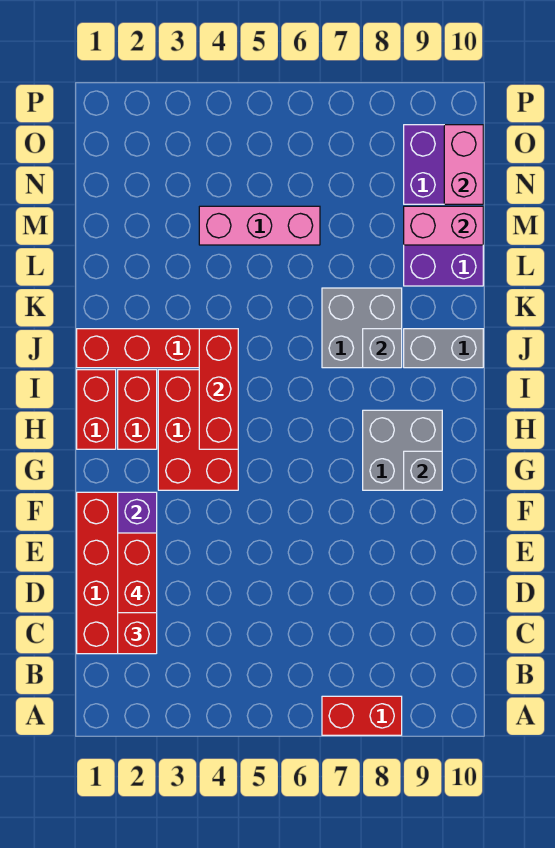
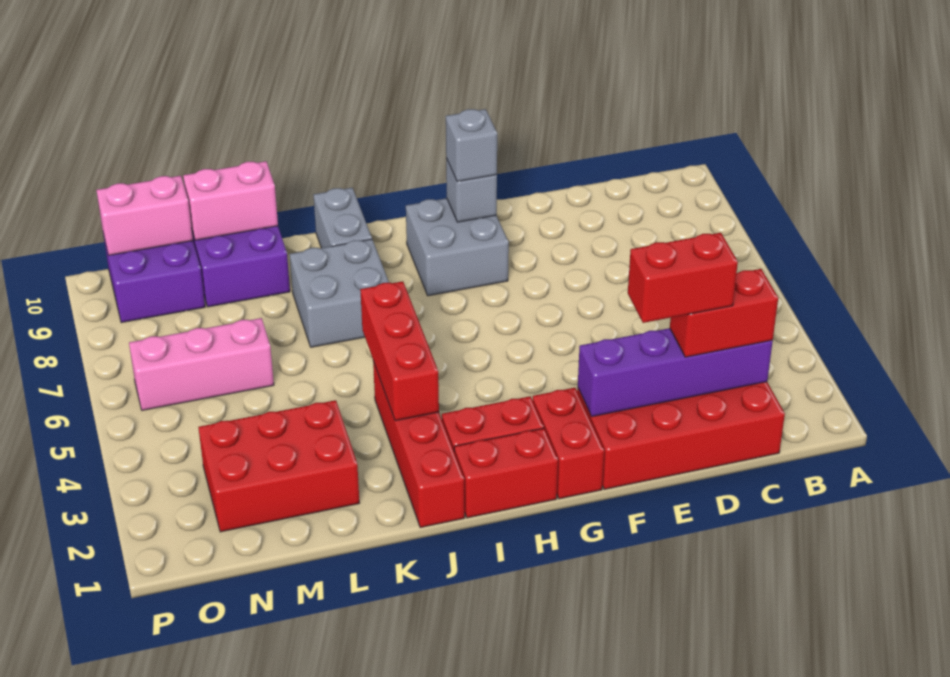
red 1x2 brick [322,696,402,735] -> red 1x2 brick moved to [533,388,604,499]
red 2x3 brick [158,370,238,490] -> red 2x3 brick moved to [198,400,359,532]
red 1x3 brick [199,329,238,449] -> red 1x3 brick turned to [360,281,439,421]
grey 1x1 brick [363,329,402,368] -> grey 1x1 brick moved to [446,109,497,182]
pink 1x3 brick [199,206,320,245] -> pink 1x3 brick turned to [129,318,274,410]
pink 1x2 brick [404,206,483,245] -> pink 1x2 brick turned to [183,161,278,240]

